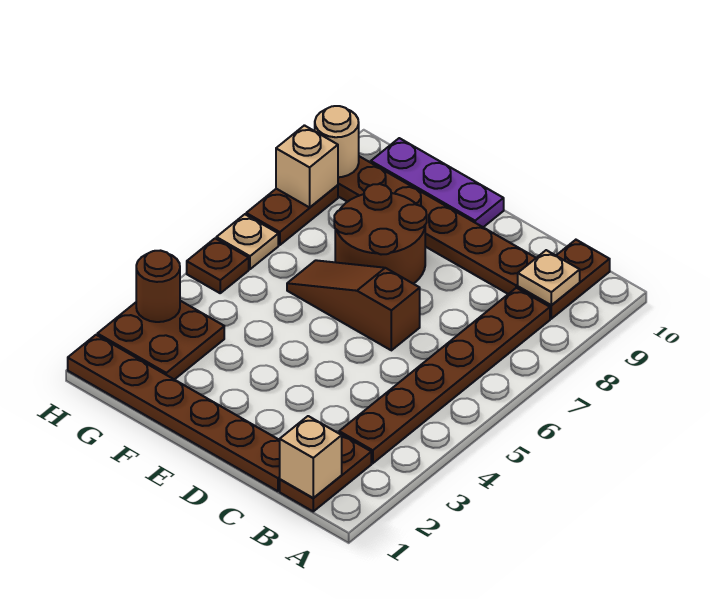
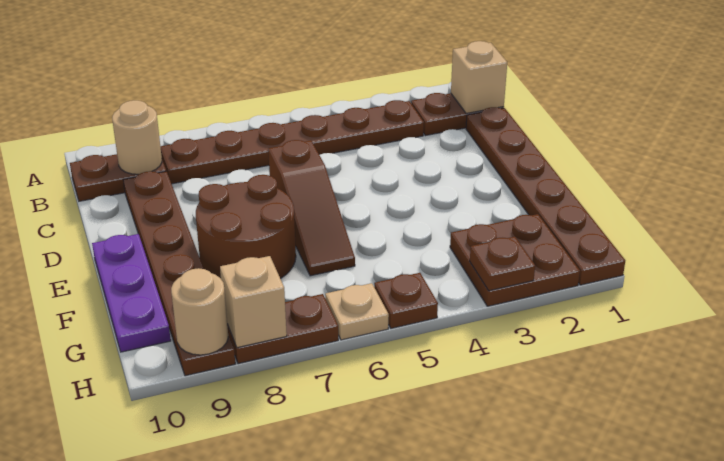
tan 1x1 plate [518,250,580,305] -> tan 1x1 round brick [112,100,162,174]
brown 1x1 round brick [136,251,180,322] -> brown 1x1 plate [470,237,535,291]

